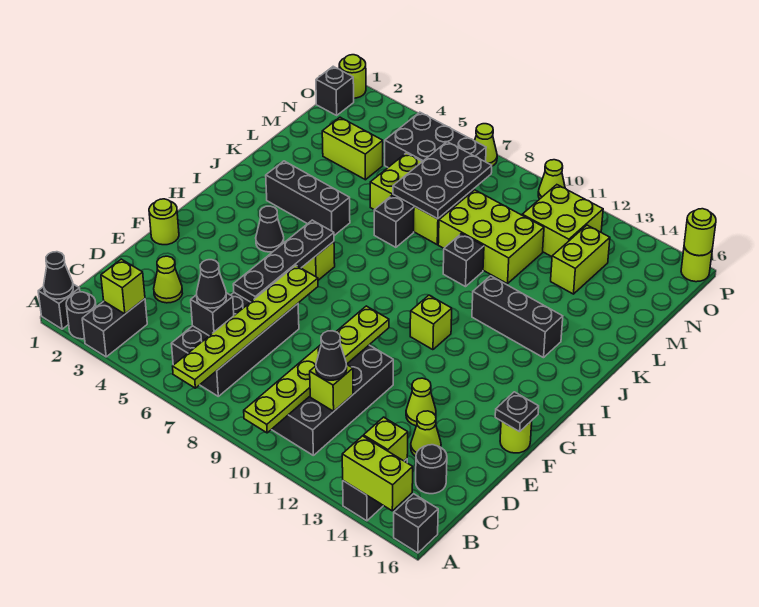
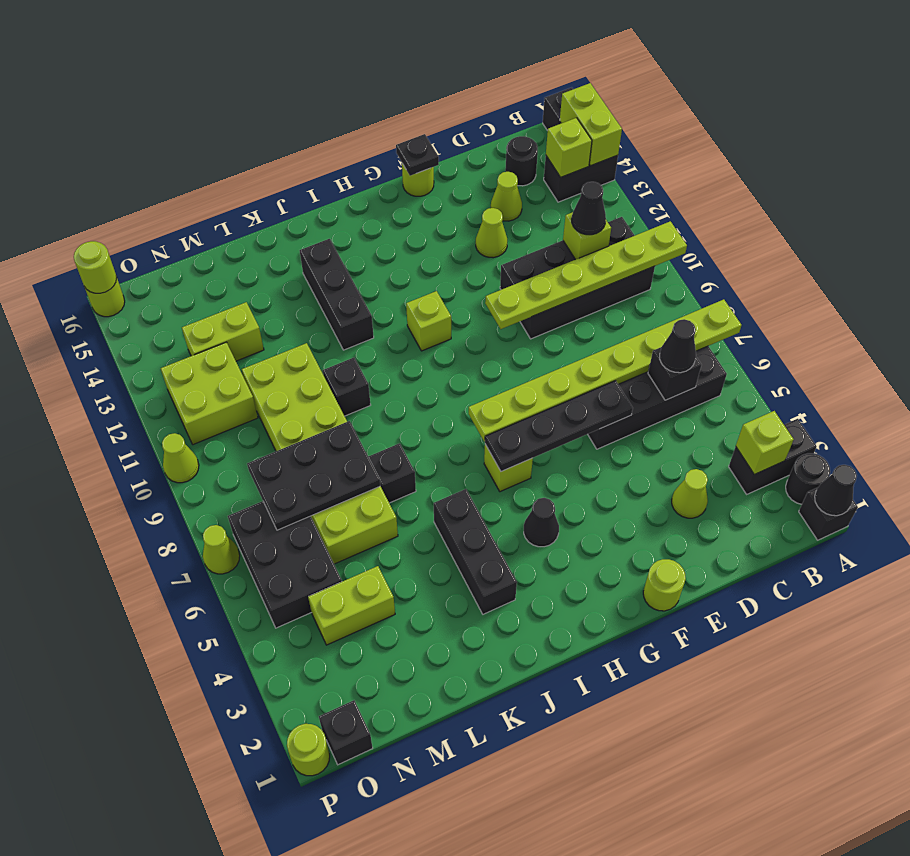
lime 1x6 plate [173,265,318,388] -> lime 1x8 plate [469,299,742,442]
lime 1x2 brick [322,117,383,180] -> lime 1x2 brick turned to [308,566,395,645]

